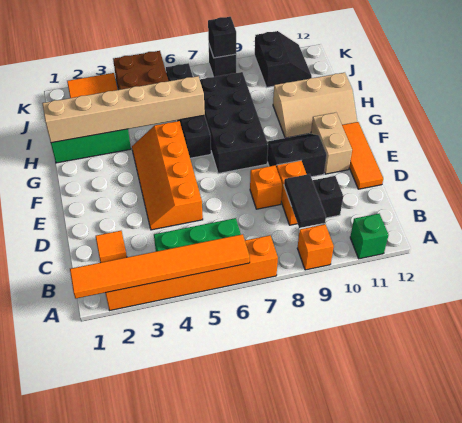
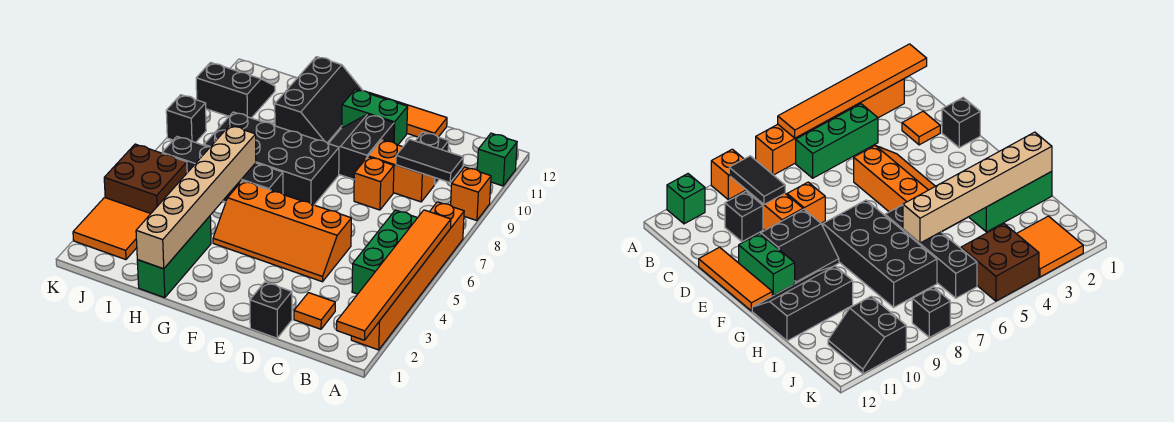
tan 1x2 brick [311,113,352,174] -> green 1x2 brick [342,89,408,145]
tan 2x3 slope [273,73,357,138] -> black 2x3 slope [275,57,363,143]
black 1x1 brick [208,17,236,58] -> black 1x1 brick moved to [250,282,292,338]

